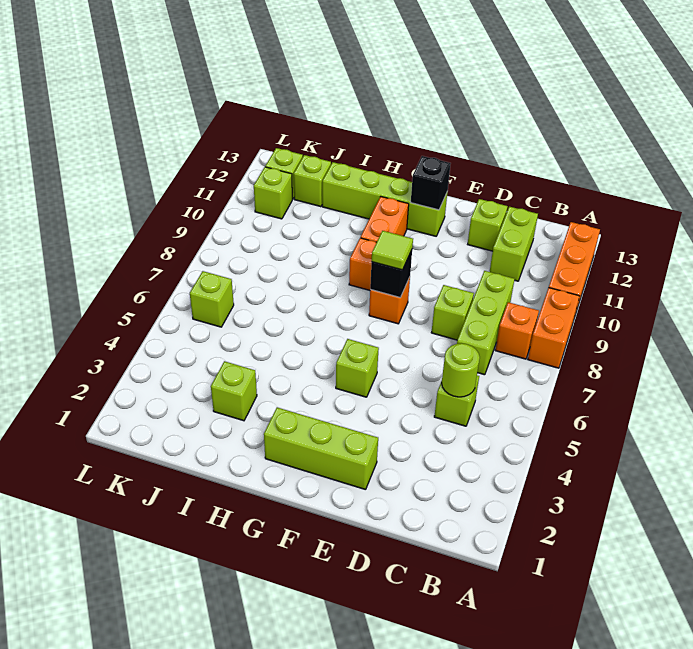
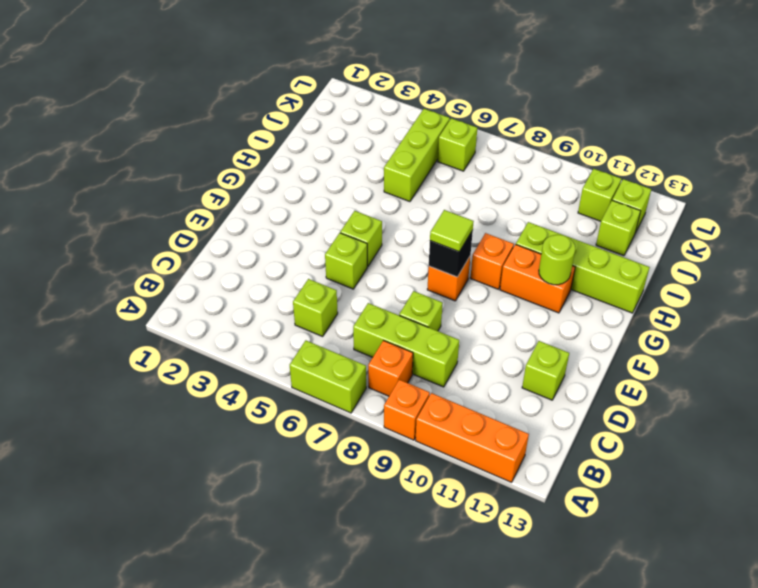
orange 1x2 brick [528,288,579,368] -> orange 1x1 brick [384,380,430,440]
lime 1x1 round brick [442,343,480,397] -> lime 1x1 round brick moved to [539,235,575,285]
lime 1x2 brick [490,207,538,281] -> lime 1x2 brick moved to [290,341,366,413]
lime 1x3 brick [264,407,378,490] -> lime 1x3 brick moved to [384,109,450,202]
lime 1x4 brick [322,162,447,236] -> lime 1x4 brick turned to [516,222,650,313]
black 1x1 brick [411,156,451,210] -> none
lime 1x1 brick [211,361,257,421] -> lime 1x1 brick moved to [325,233,367,289]

